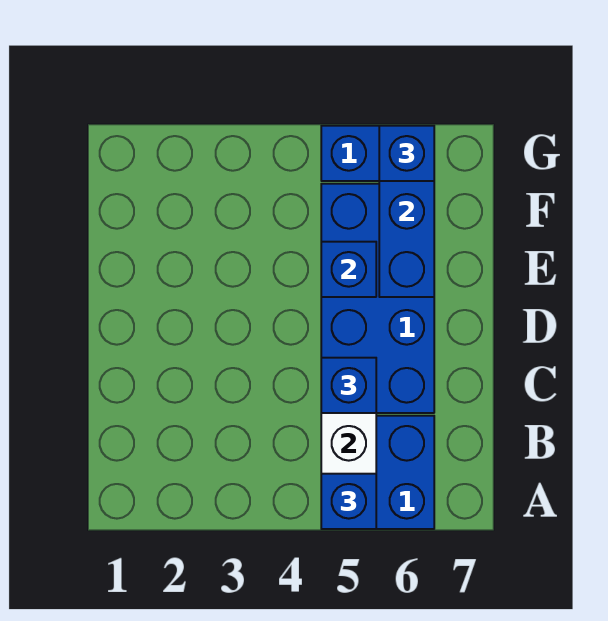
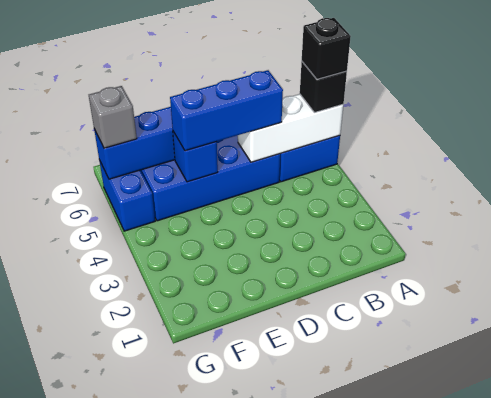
blue 1x1 brick [321,474,376,529] -> black 1x1 brick [300,62,347,113]
none -> black 1x1 brick [302,18,351,79]
blue 1x1 brick [321,358,376,413] -> blue 1x3 brick [170,70,283,151]
blue 1x1 brick [379,126,434,181] -> grey 1x1 brick [89,86,137,148]

